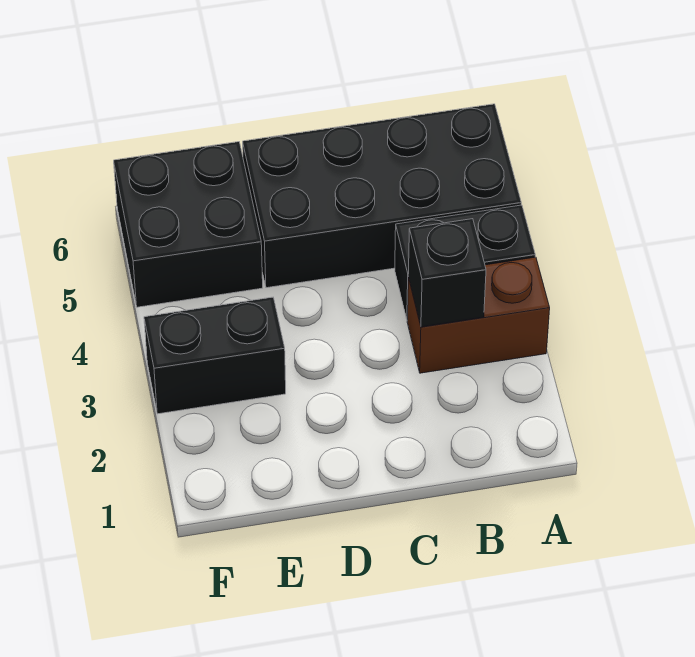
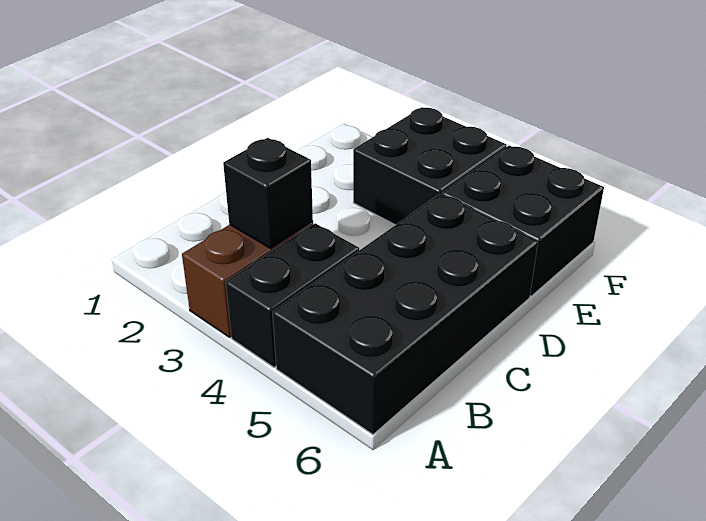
black 1x2 brick [144,297,286,414] -> black 2x2 brick [353,107,507,225]

